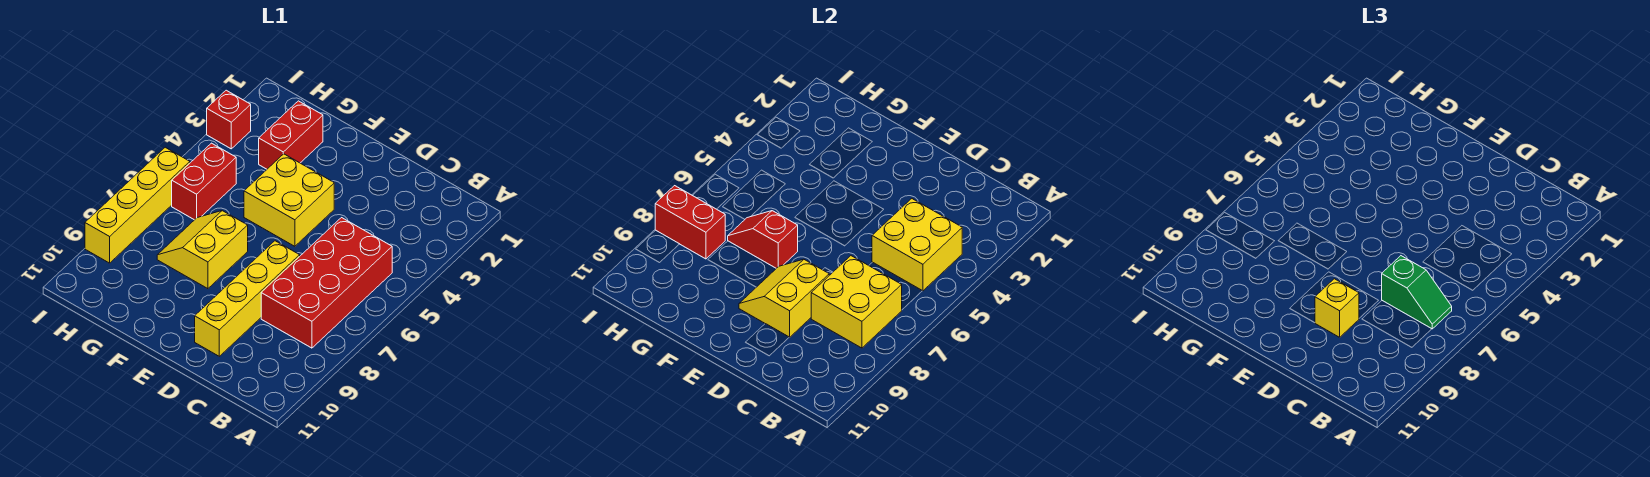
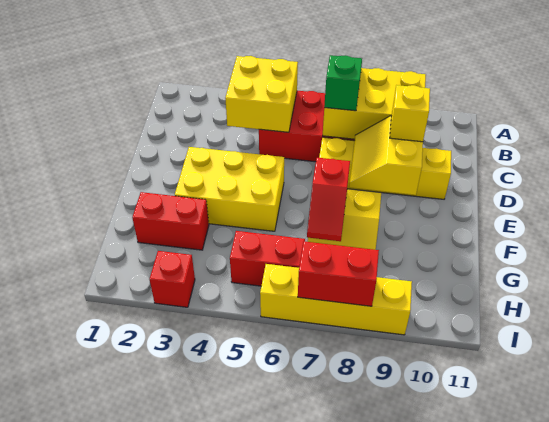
yellow 2x2 brick [811,256,902,348] -> yellow 2x3 brick [323,68,426,139]
yellow 2x2 slope [739,259,829,337] -> yellow 2x2 slope turned to [349,116,423,195]
yellow 2x2 brick [244,154,334,246] -> yellow 2x3 brick [175,147,284,231]
red 1x2 brick [655,186,725,259] -> red 1x2 brick turned to [298,241,379,306]

